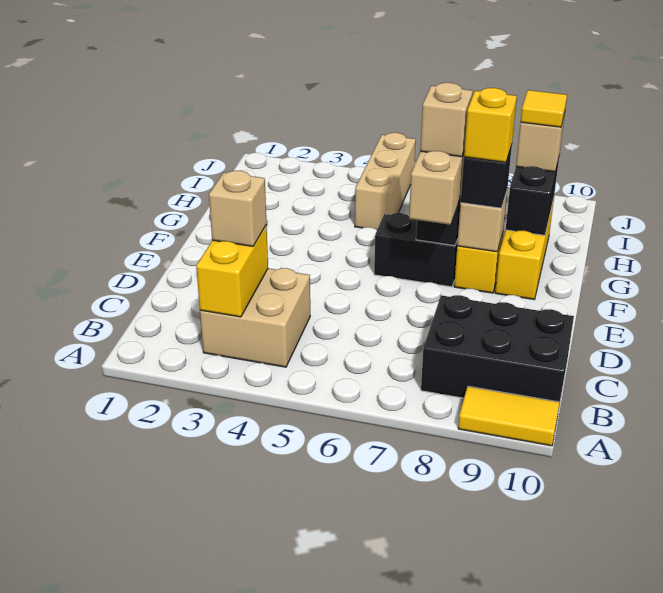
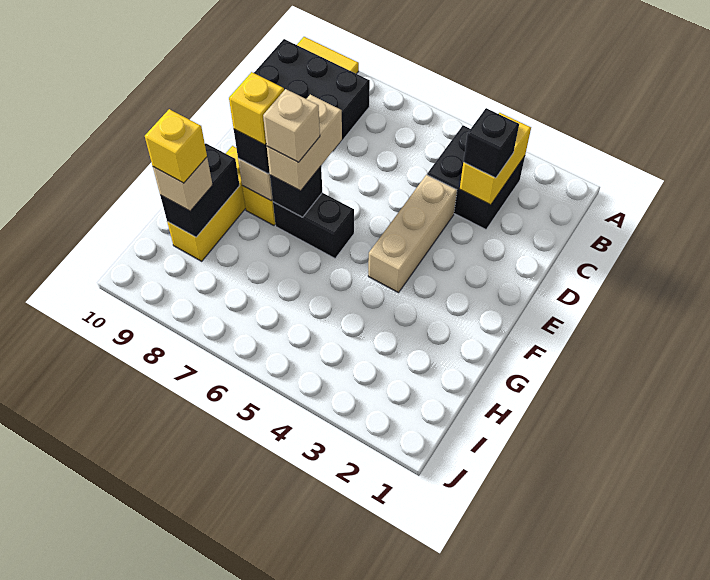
tan 2x2 brick [200,268,310,367] -> black 2x2 brick [427,125,525,229]
tan 1x1 brick [209,171,266,246] -> black 1x1 brick [464,108,519,178]
tan 1x3 brick [355,133,416,230] -> tan 1x3 brick moved to [368,175,457,293]
yellow 1x1 tile [521,90,567,127] -> yellow 1x1 brick [145,109,207,183]

